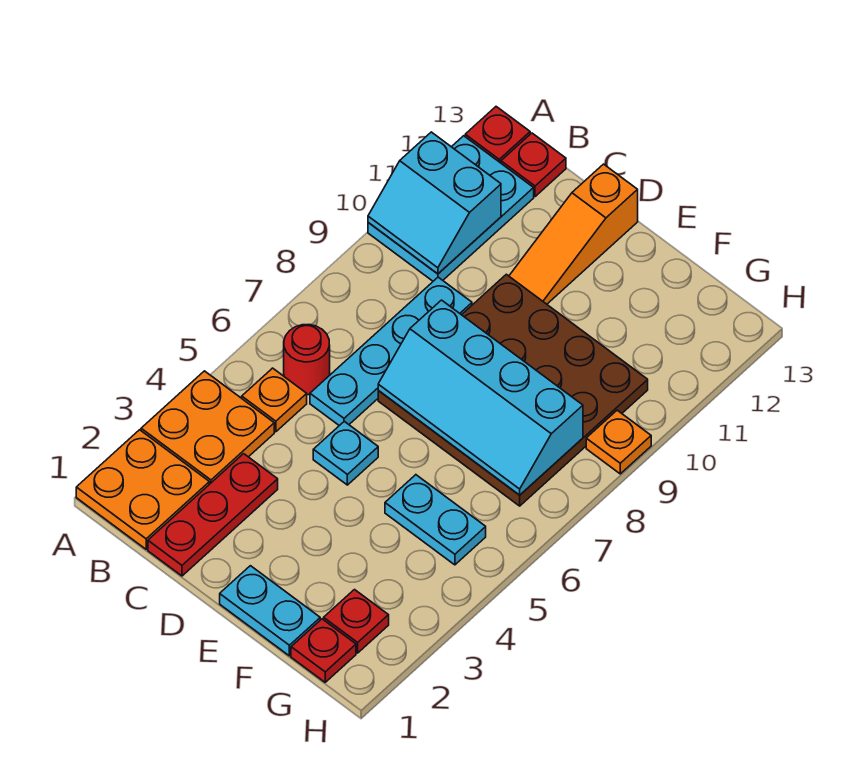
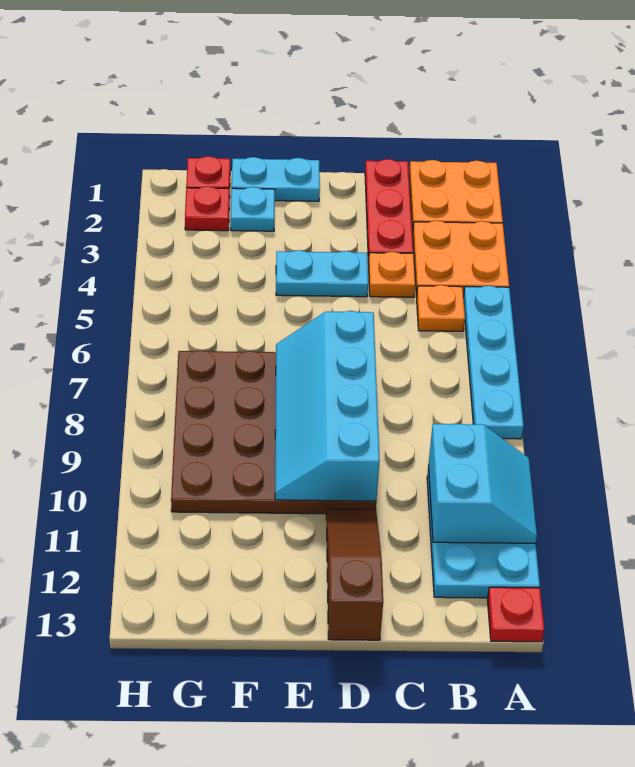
cyan 2x2 slope [368,132,501,274] -> cyan 2x2 slope turned to [428,424,537,543]
red 1x1 round brick [284,325,330,395] -> none
red 1x1 plate [501,133,566,197] -> none
cyan 1x4 plate [310,277,472,426] -> cyan 1x4 plate moved to [463,286,524,439]
cyan 1x1 plate [313,421,378,485] -> cyan 1x1 plate moved to [231,187,275,231]
cyan 2x4 slope [378,300,583,495] -> cyan 2x4 slope turned to [275,311,380,501]
orange 1x3 slope [509,164,638,304] -> brown 1x3 slope [326,508,383,640]
cyan 1x2 plate [385,475,486,565] -> cyan 1x2 plate moved to [276,250,368,297]
orange 1x1 plate [586,410,651,474] -> orange 1x1 plate moved to [369,252,415,297]

